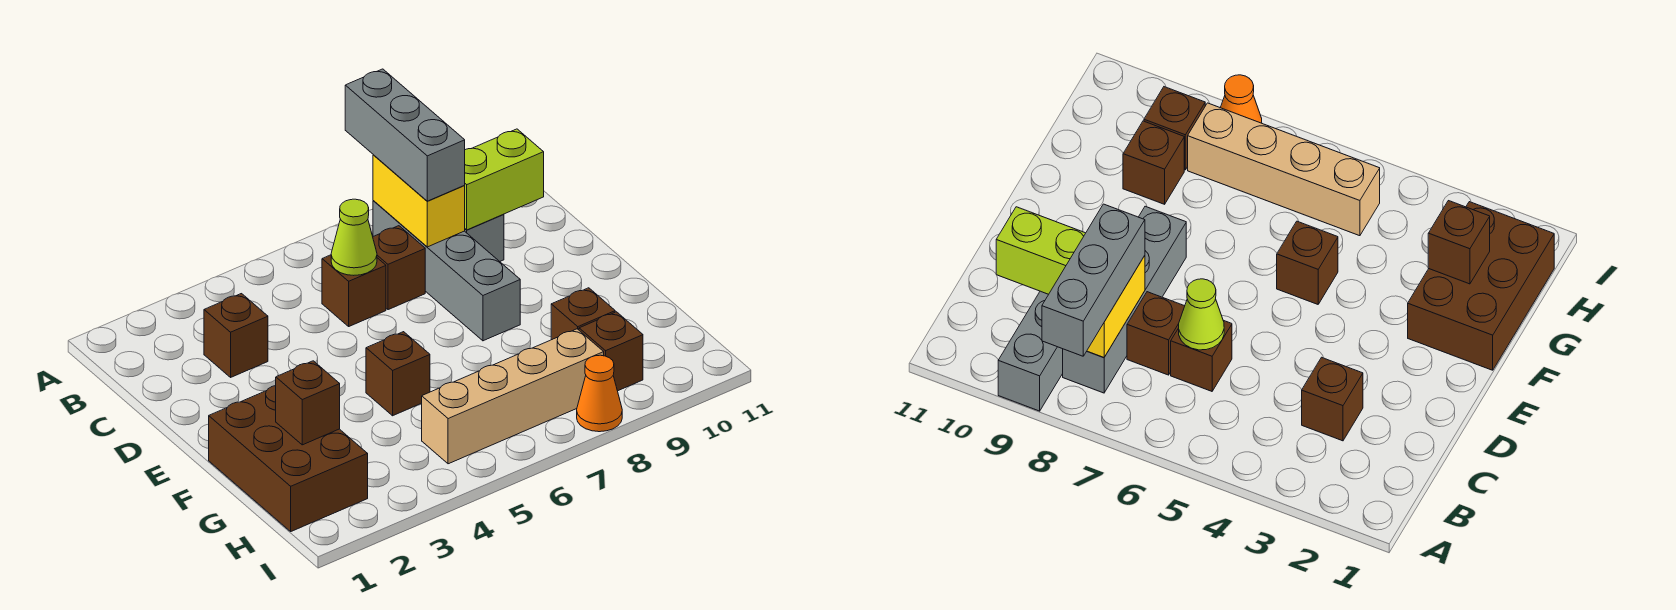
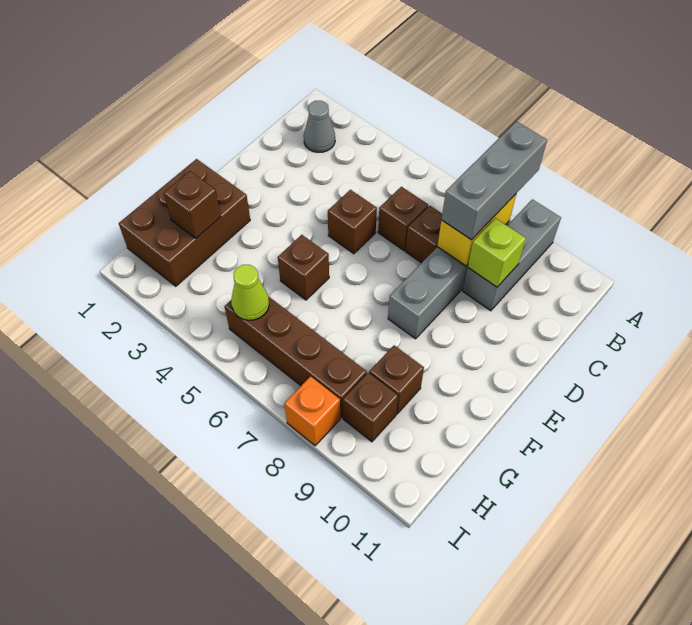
none -> grey 1x1 cone [304,101,335,152]
brown 1x1 brick [204,294,268,377] -> brown 1x1 brick moved to [328,190,377,254]
lime 1x1 cone [331,199,377,275] -> lime 1x1 cone moved to [231,264,269,320]
lime 1x2 brick [465,129,544,230] -> lime 1x1 brick [468,218,526,287]
tan 1x4 brick [422,329,604,464] -> brown 1x4 brick [225,296,367,418]
orange 1x1 cone [577,355,622,432] -> orange 1x1 brick [284,376,340,446]

